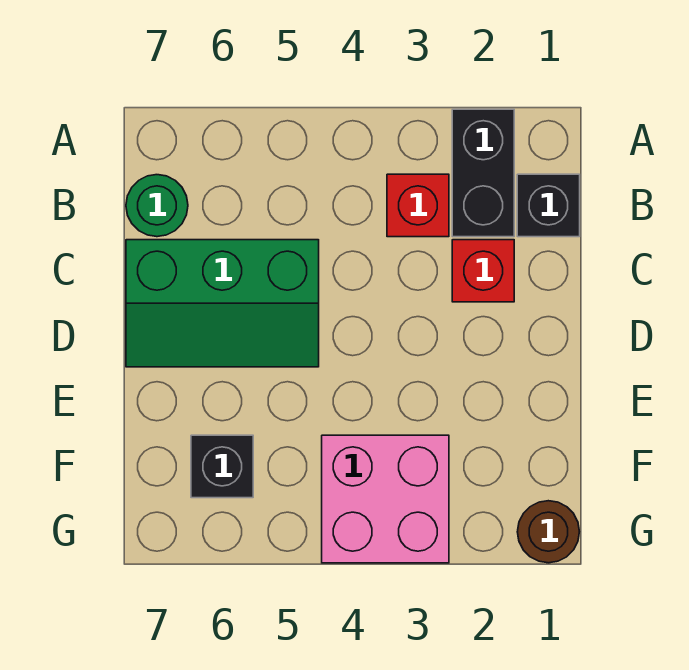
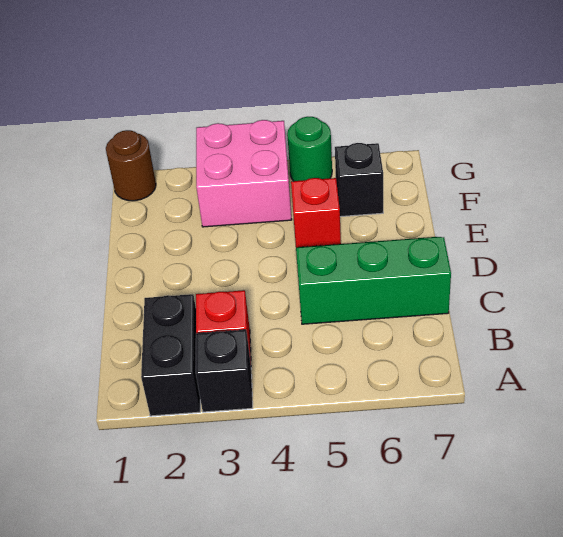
black 1x1 brick [517,174,580,237] -> black 1x1 brick moved to [196,330,253,412]
green 1x1 round brick [126,175,188,237] -> green 1x1 round brick moved to [287,117,332,181]
red 1x1 brick [452,240,514,302] -> red 1x1 brick moved to [291,178,341,247]

